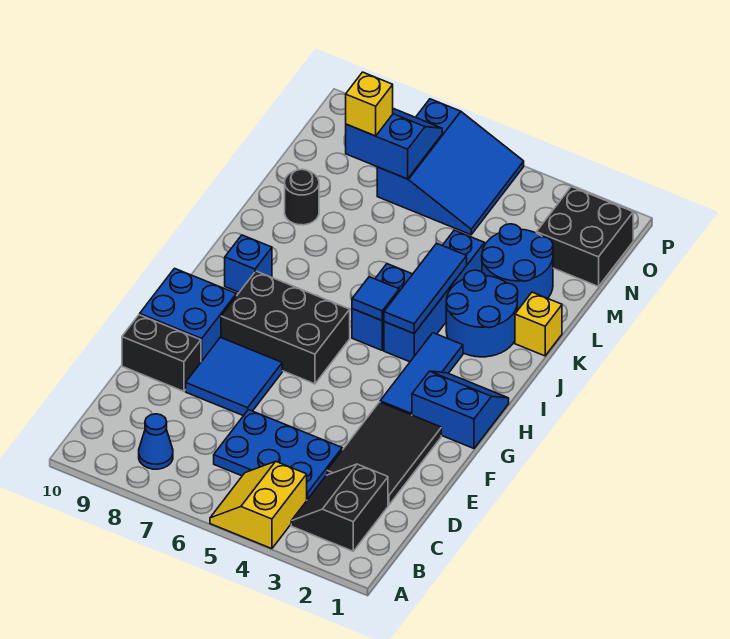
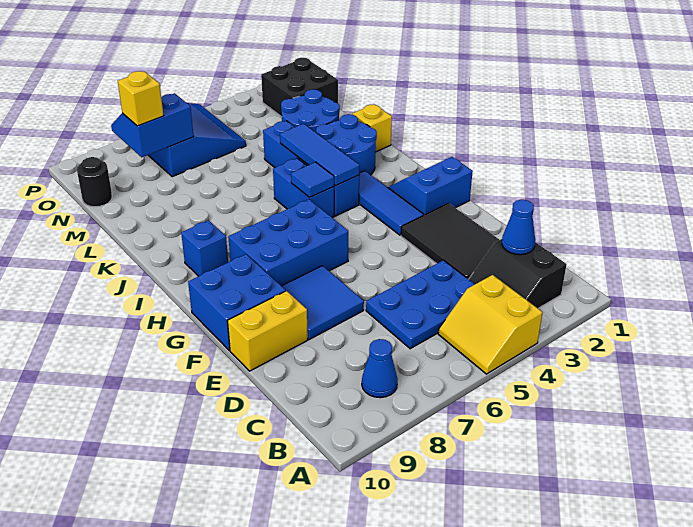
none -> blue 1x1 cone [502,200,535,255]
black 1x2 brick [122,315,201,391] -> yellow 1x2 brick [228,291,308,371]
black 2x3 brick [221,271,350,384] -> blue 2x3 brick [228,199,348,286]
black 1x1 round brick [285,169,319,225] -> black 1x1 round brick moved to [77,157,112,207]

